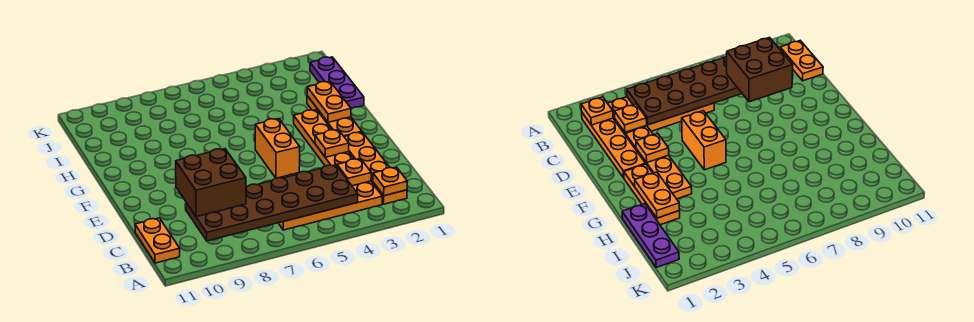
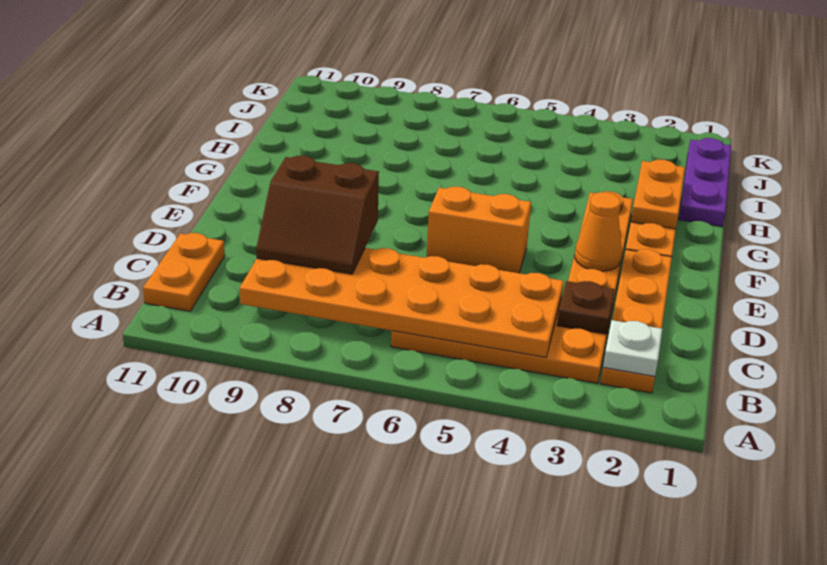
orange 1x1 plate [373,167,408,196] -> white 1x1 plate [603,320,662,376]
brown 2x6 plate [186,165,358,241] -> orange 2x6 plate [240,248,563,357]
orange 1x1 plate [337,158,371,186] -> brown 1x1 plate [557,281,615,334]
brown 2x2 brick [176,149,246,217] -> brown 2x2 slope [256,156,379,274]
orange 1x1 plate [315,130,349,157] -> orange 1x1 cone [575,192,622,271]
orange 1x2 brick [255,119,300,178] -> orange 1x2 brick turned to [427,187,531,273]

